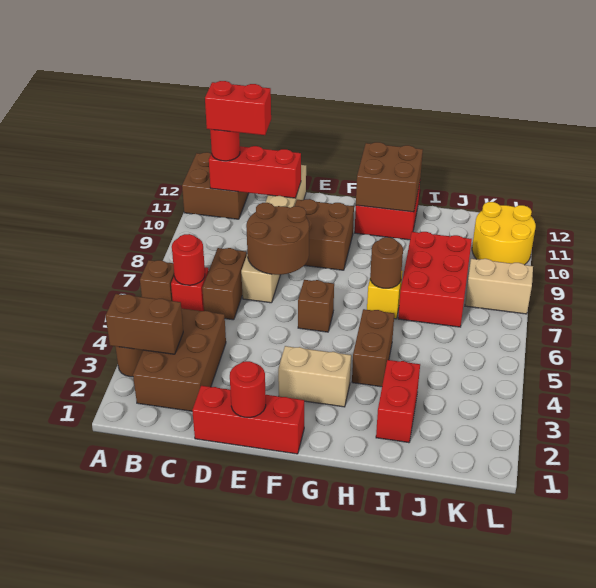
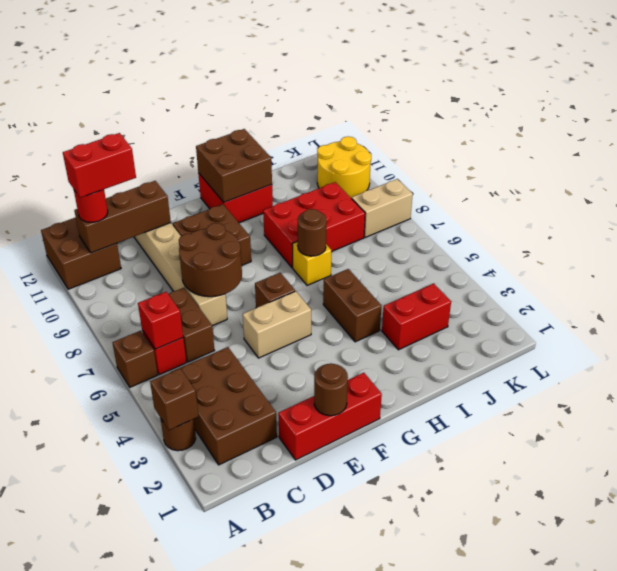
brown 1x2 brick [106,294,183,354] -> brown 1x1 brick [150,369,198,430]
red 1x1 round brick [172,234,205,285] -> red 1x1 brick [138,292,183,349]
red 1x3 brick [209,146,301,198] -> brown 1x3 brick [74,181,171,253]
red 1x1 round brick [230,361,266,417] -> brown 1x1 round brick [314,363,348,416]
tan 1x2 brick [278,346,351,407] -> tan 1x2 brick moved to [243,291,311,358]
red 1x2 brick [376,360,420,443] -> red 1x2 brick turned to [382,284,451,350]
red 2x3 brick [398,232,472,327] -> red 2x3 brick turned to [263,182,365,268]

